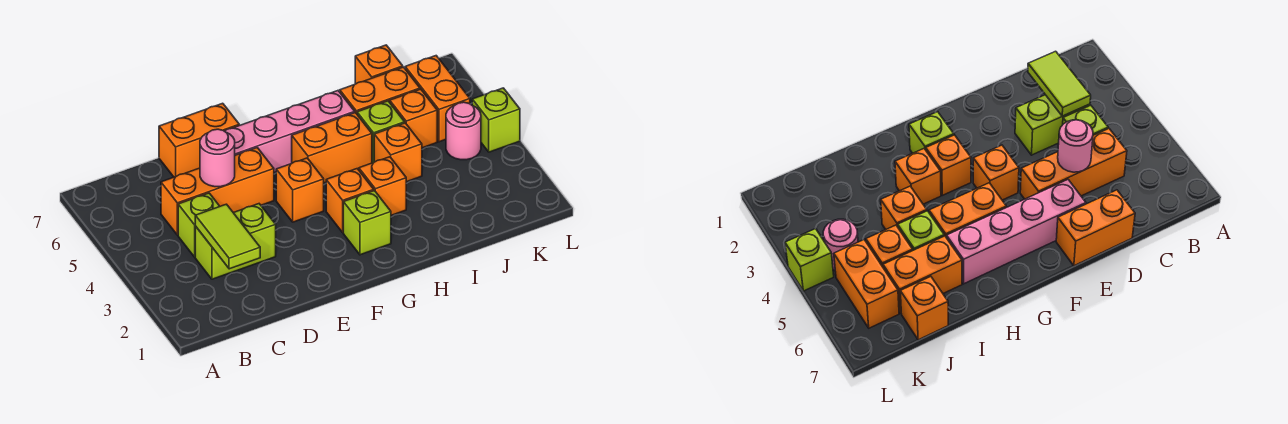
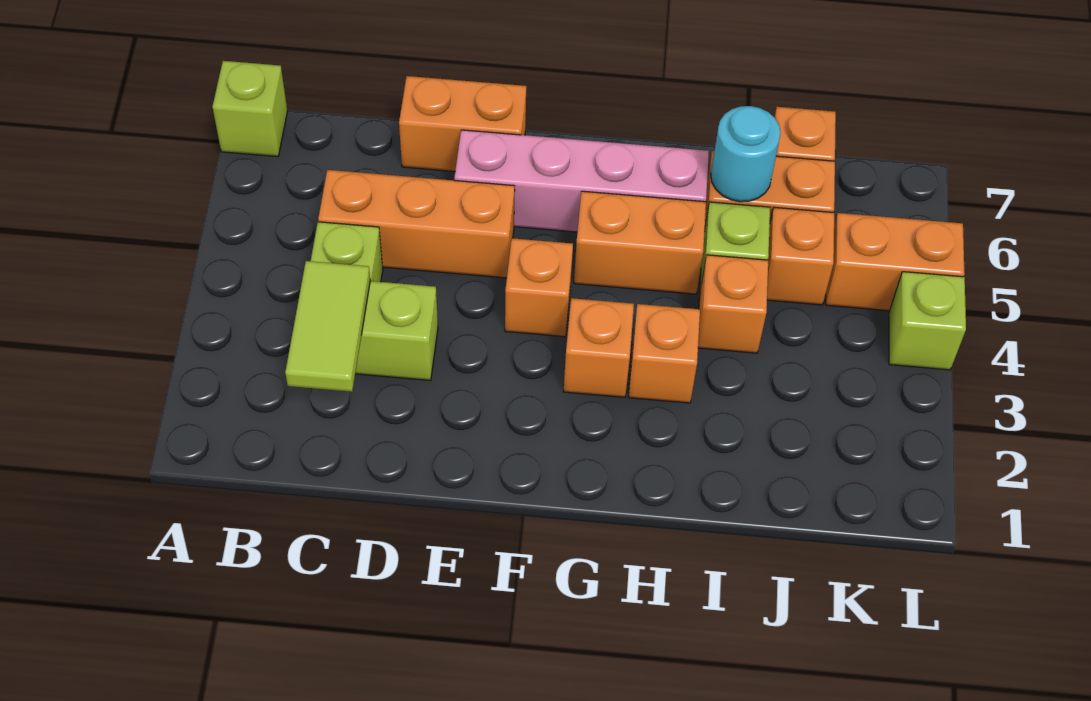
pink 1x1 round brick [200,129,235,187] -> none
lime 1x1 brick [343,191,391,255] -> lime 1x1 brick moved to [212,61,287,157]
none -> cyan 1x1 round brick [711,106,781,202]
pink 1x1 round brick [446,102,481,160] -> none
orange 1x2 brick [405,56,470,142] -> orange 1x2 brick turned to [826,213,965,311]

